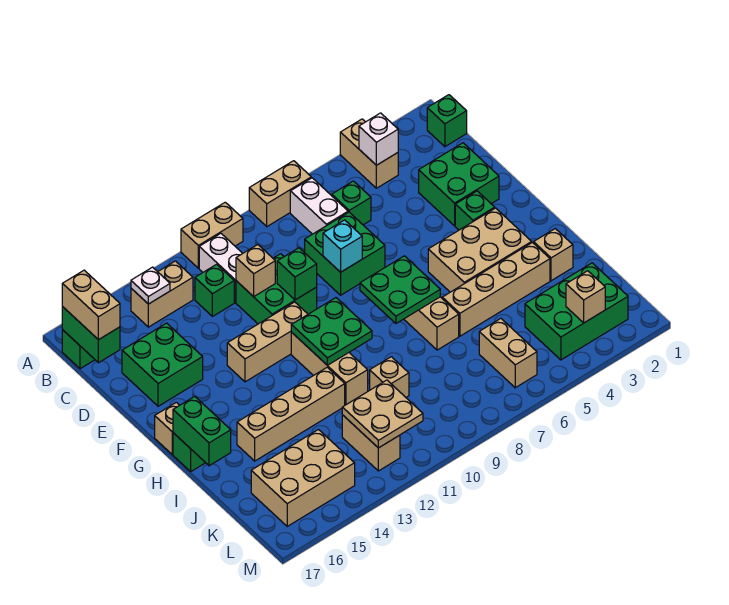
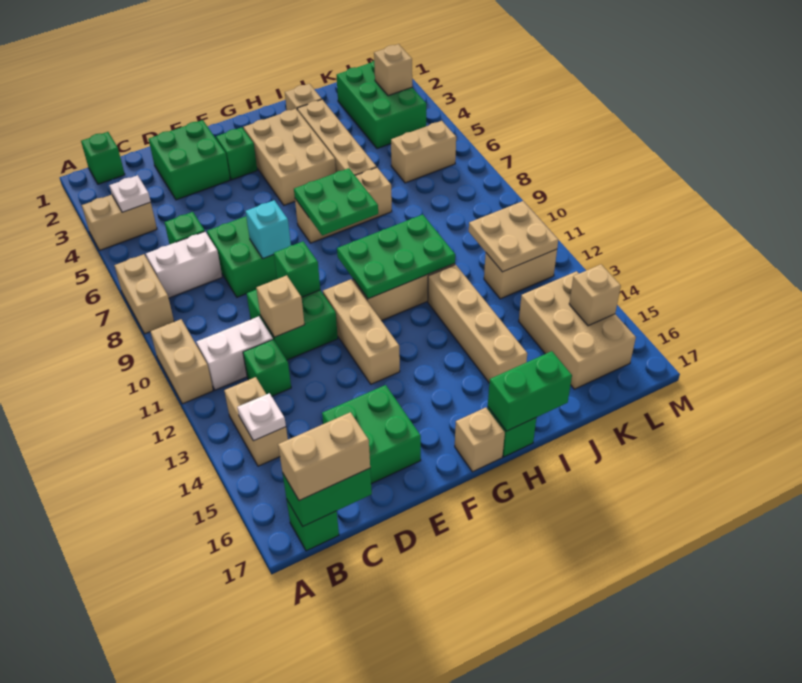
white 1x1 brick [359,113,398,165] -> white 1x1 plate [109,175,151,212]
green 2x2 plate [291,298,372,365] -> green 2x3 plate [337,215,455,299]
tan 1x1 brick [370,357,409,397] -> tan 1x1 brick moved to [569,265,621,326]

